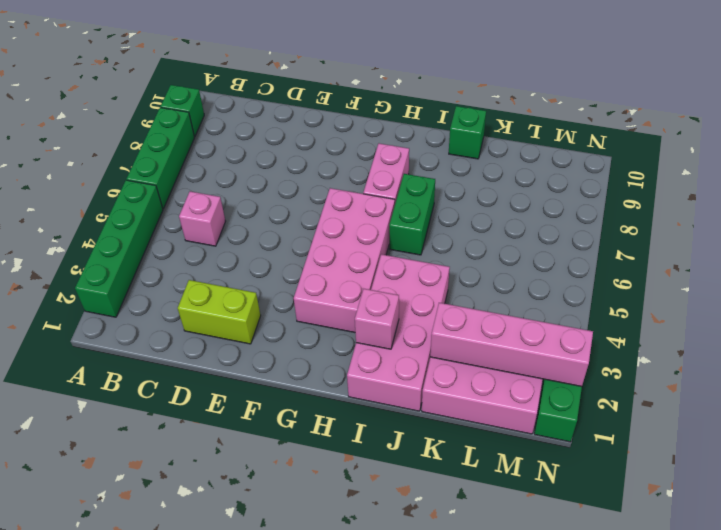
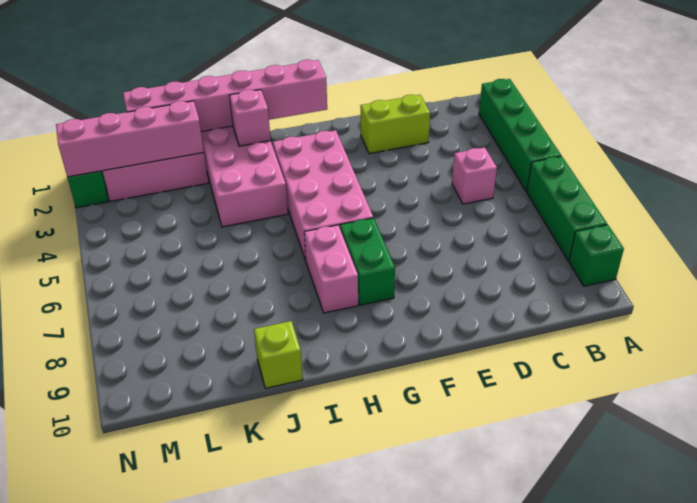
none -> pink 1x6 brick [123,60,327,132]
green 1x2 brick [389,174,435,255] -> green 1x2 brick moved to [340,218,395,305]
green 1x1 brick [449,106,486,159] -> lime 1x1 brick [254,321,303,388]

